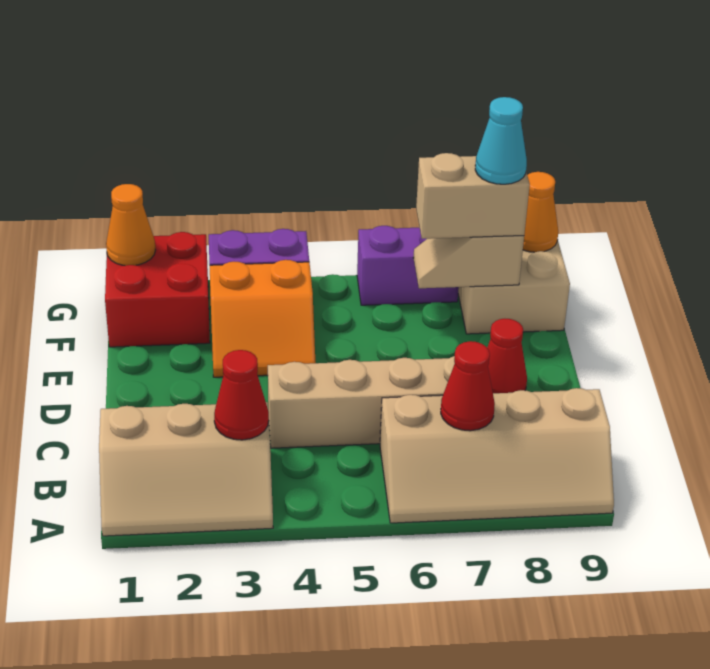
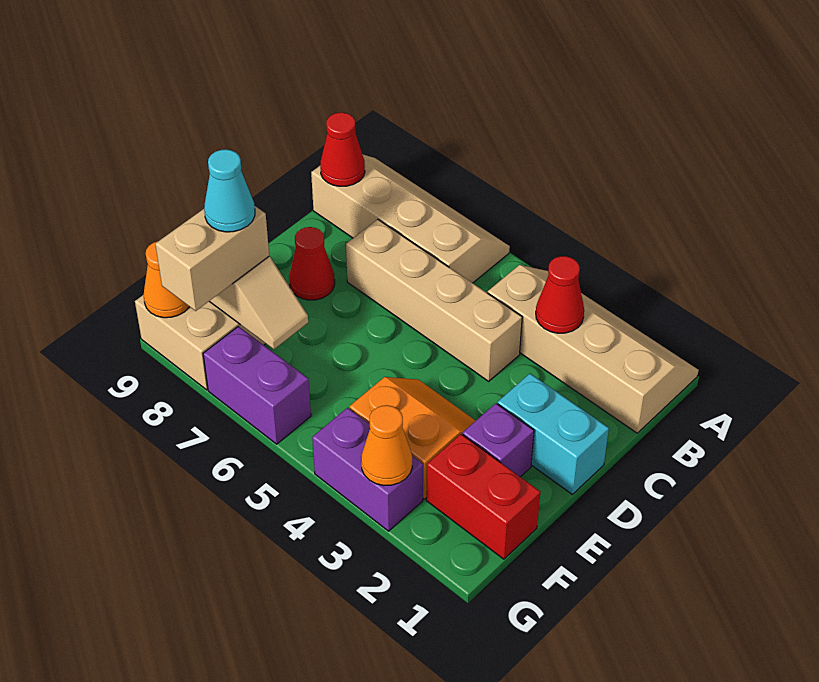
tan 2x3 slope [99,402,273,536] -> tan 2x4 slope [488,265,699,433]
red 1x1 cone [441,341,495,431] -> red 1x1 cone moved to [320,112,365,186]
none -> cyan 1x2 brick [498,374,609,494]
none -> purple 1x1 brick [463,403,534,477]
red 2x2 brick [105,232,210,347] -> red 1x2 brick [426,434,540,559]
tan 1x2 brick [416,153,530,239] -> tan 1x2 brick turned to [155,206,269,311]
orange 1x1 cone [106,184,155,266] -> orange 1x1 cone moved to [361,405,412,486]

